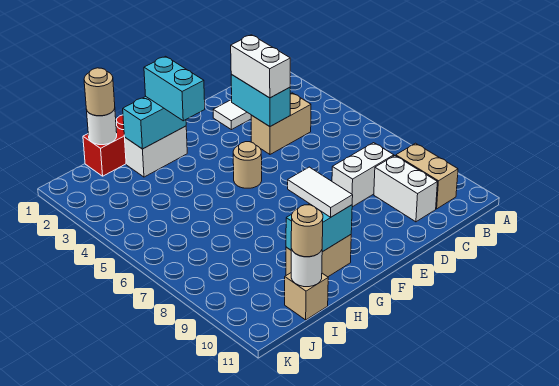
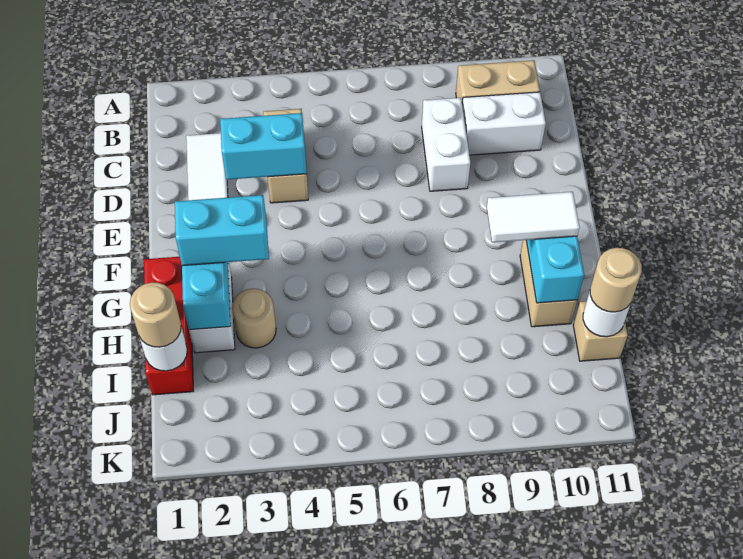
white 1x2 brick [231,35,290,98] -> none
tan 1x1 round brick [233,142,262,188] -> tan 1x1 round brick moved to [232,289,276,348]

